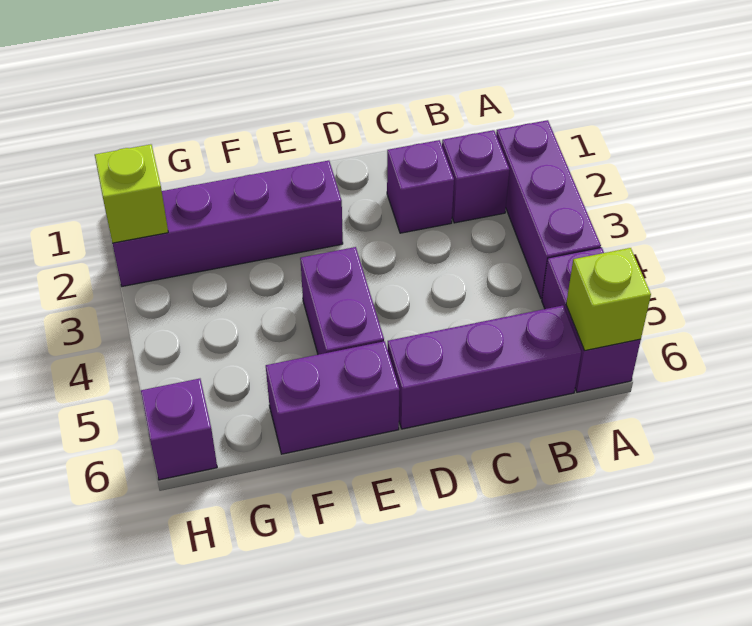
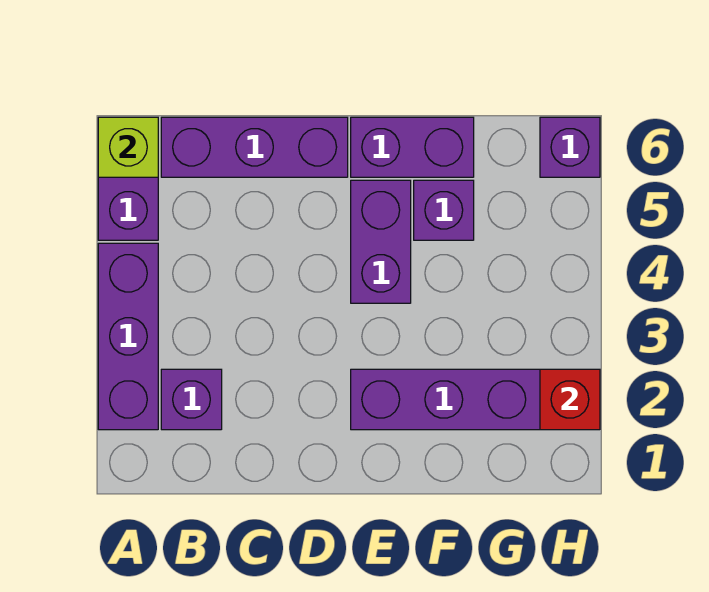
purple 1x1 brick [387,140,454,233] -> purple 1x1 brick moved to [414,180,474,240]
lime 1x1 brick [95,144,168,243] -> red 1x1 brick [540,369,600,430]

